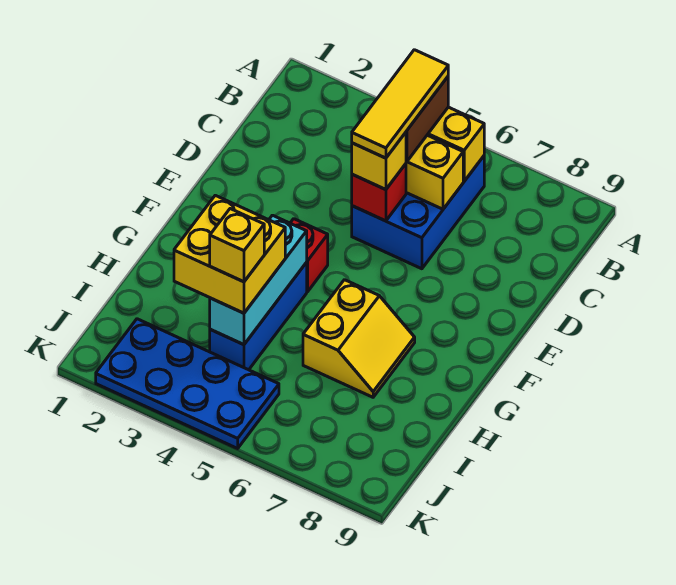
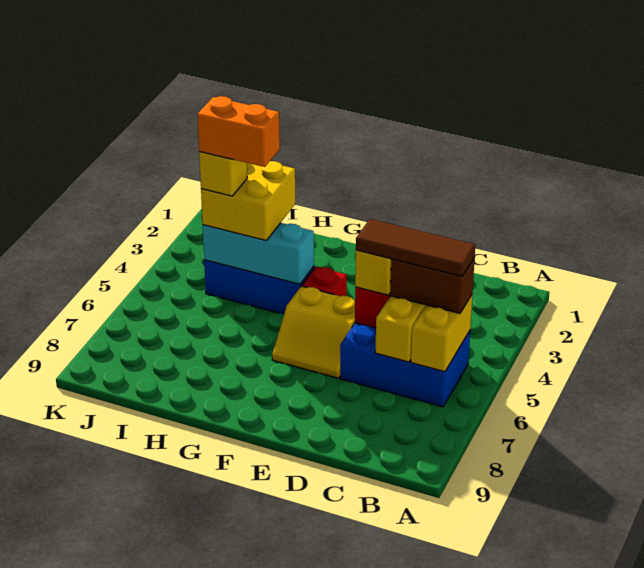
yellow 1x3 tile [352,50,448,158] -> brown 1x3 tile [356,219,475,276]
yellow 2x2 slope [303,280,415,397] -> yellow 2x2 slope moved to [272,286,355,378]
none -> orange 1x2 brick [198,96,280,167]
blue 2x4 plate [96,319,279,448] -> none

